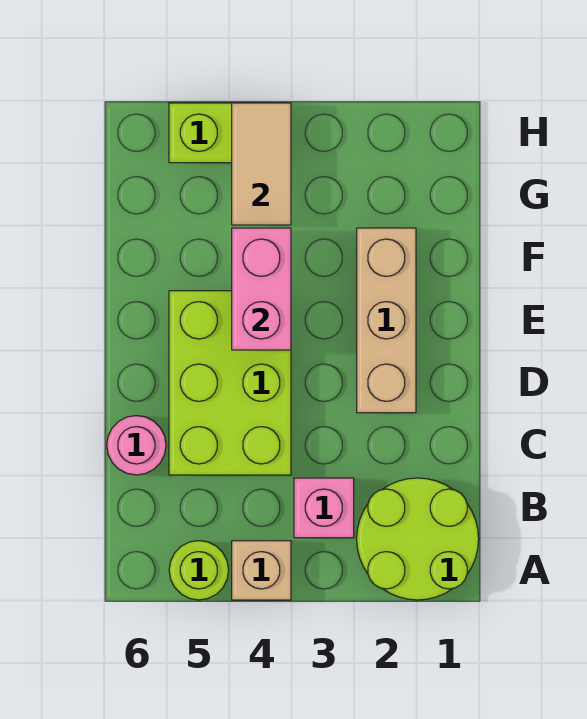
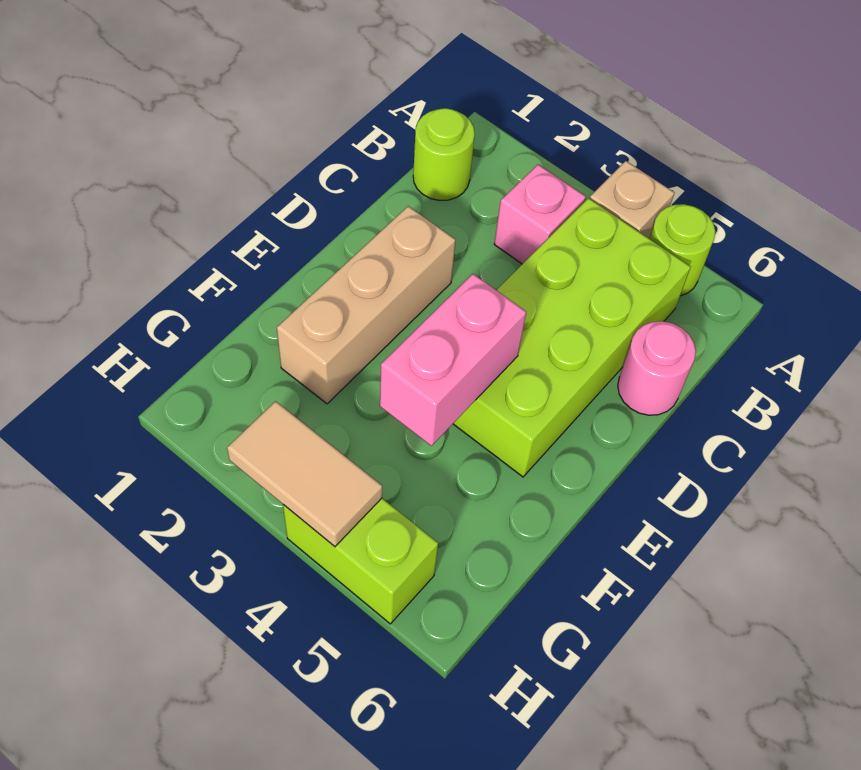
lime 2x2 round brick [357,478,479,600] -> lime 1x1 round brick [413,108,475,201]
lime 2x3 brick [169,291,291,475] -> lime 2x4 brick [453,198,691,477]
tan 1x2 tile [232,103,291,225] -> tan 1x2 tile turned to [227,401,382,546]

